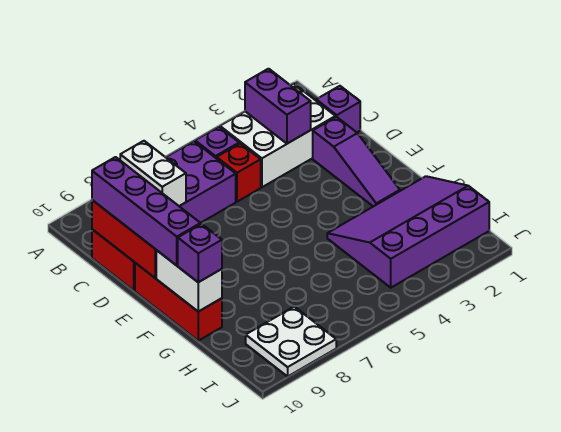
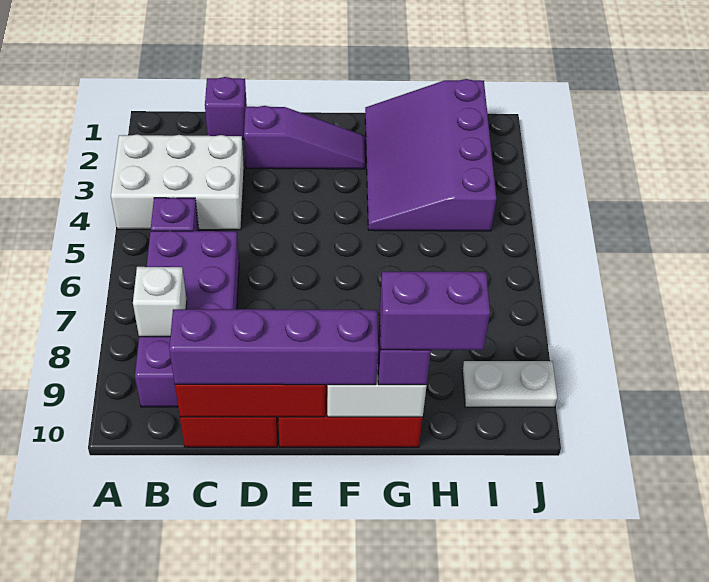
white 2x3 brick [220,83,336,187] -> white 2x3 brick turned to [111,134,244,230]
purple 1x2 brick [245,69,311,144] -> purple 1x2 brick moved to [380,271,490,350]
white 1x2 brick [120,141,186,206] -> white 1x1 brick [133,267,187,337]
red 1x1 brick [217,143,261,202] -> none
white 2x2 plate [246,307,336,376] -> white 1x2 plate [462,361,557,407]

